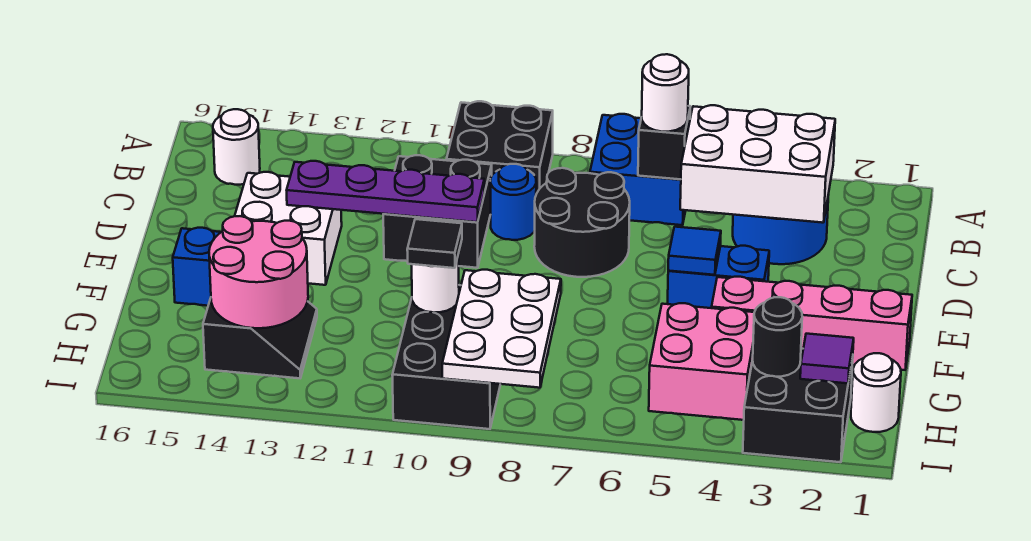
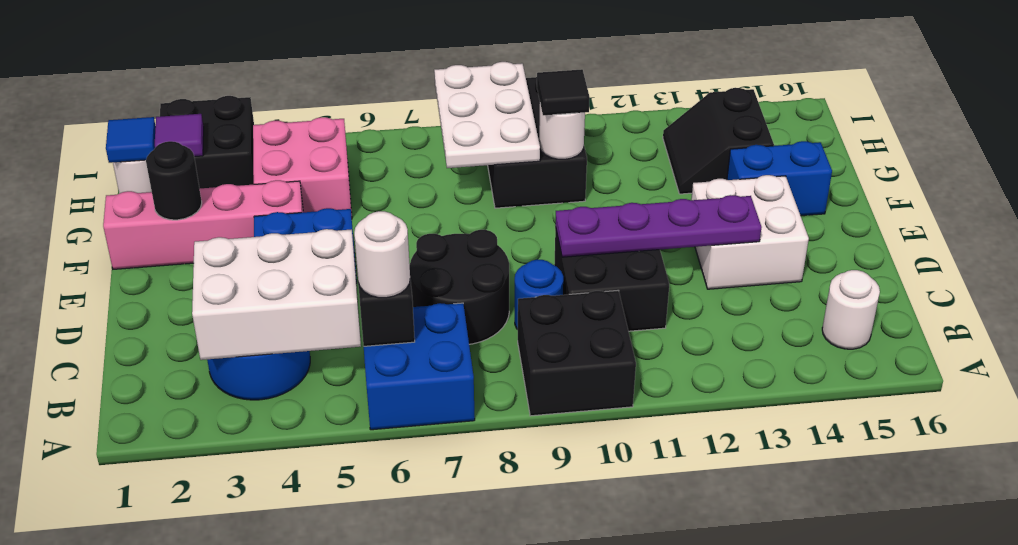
blue 1x1 tile [668,227,721,275] -> blue 1x1 tile moved to [106,117,156,163]
pink 2x2 round brick [209,216,308,328] -> none
black 1x1 round brick [753,297,802,377] -> black 1x1 round brick moved to [146,141,202,220]

